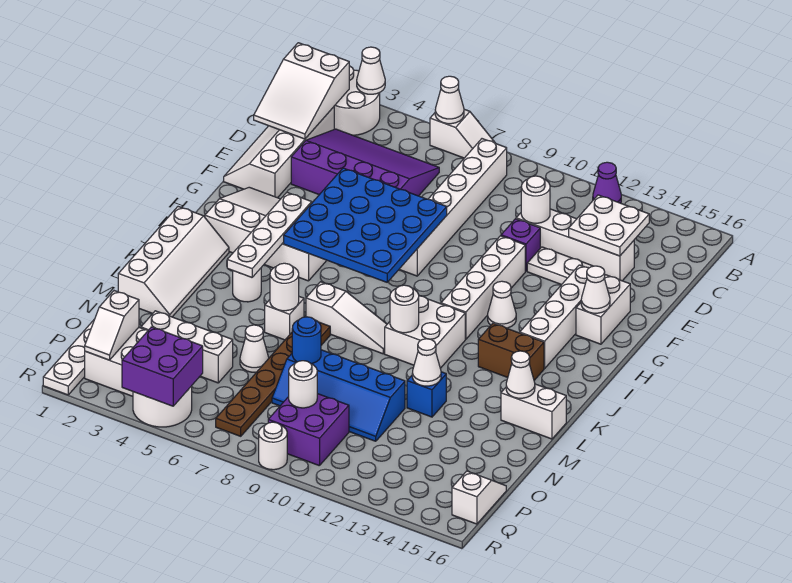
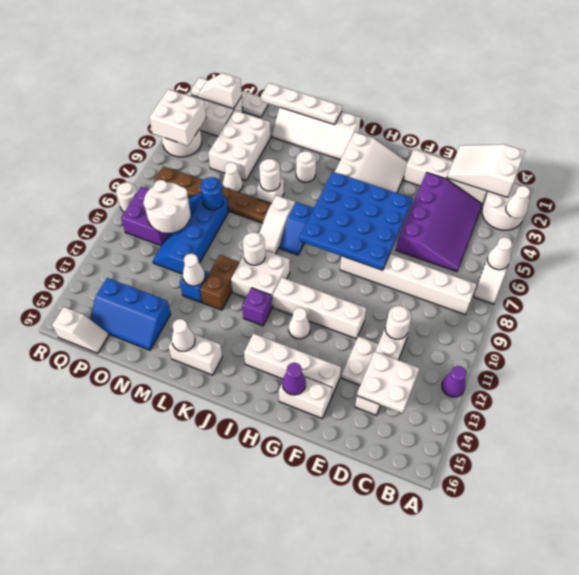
purple 1x1 brick [501,219,540,271] -> purple 1x1 brick moved to [242,288,272,326]
white 1x1 cone [581,266,610,313] -> purple 1x1 cone [282,363,306,395]
white 1x4 plate [227,193,312,277] -> white 1x4 plate moved to [261,83,342,125]
none -> blue 1x2 slope [279,202,314,255]
brown 1x2 brick [478,323,544,380] -> brown 1x2 brick moved to [200,255,239,310]
white 1x2 brick [501,384,566,439] -> white 1x2 brick turned to [168,334,223,375]
none -> blue 2x3 slope [90,278,171,350]
white 1x3 brick [141,311,233,383] -> white 2x3 brick [208,110,271,180]
white 1x1 round brick [289,361,317,408] -> white 2x2 round brick [143,180,191,233]
purple 2x2 brick [122,327,203,406] -> white 2x2 brick [149,89,206,146]

